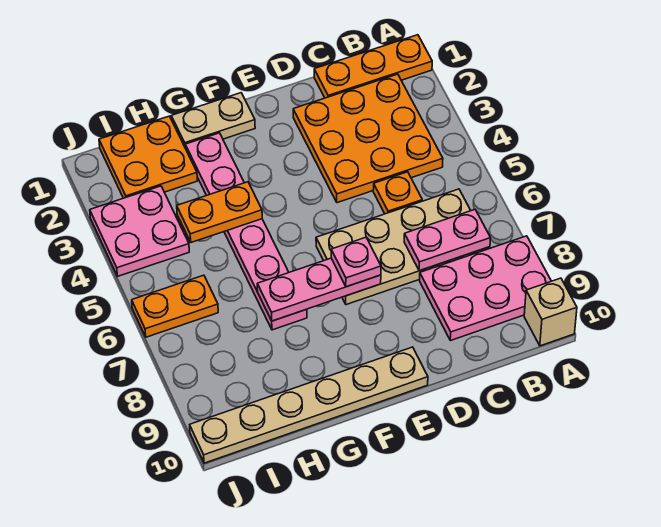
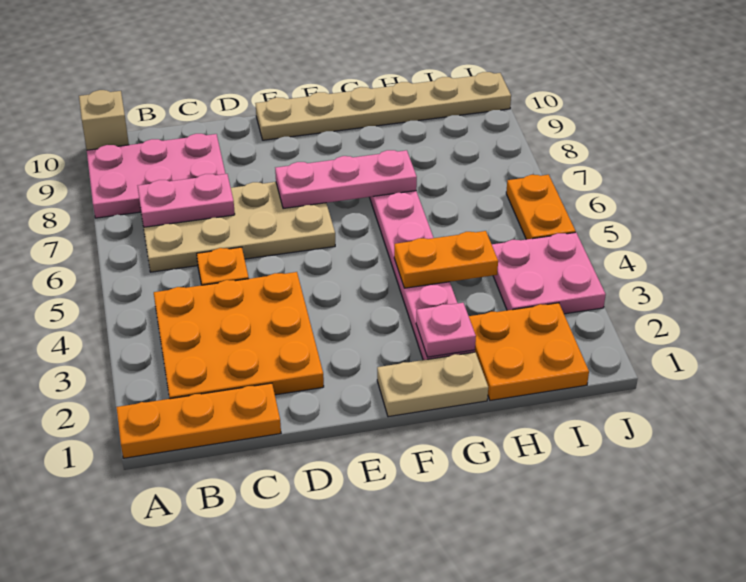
pink 1x1 plate [331,237,381,287] -> pink 1x1 plate moved to [416,303,476,357]
orange 1x2 plate [132,275,218,337] -> orange 1x2 plate turned to [506,175,576,239]

